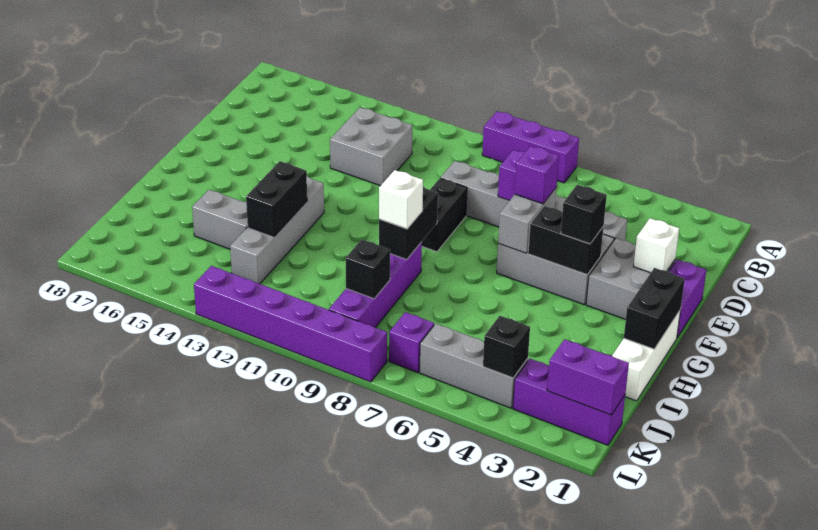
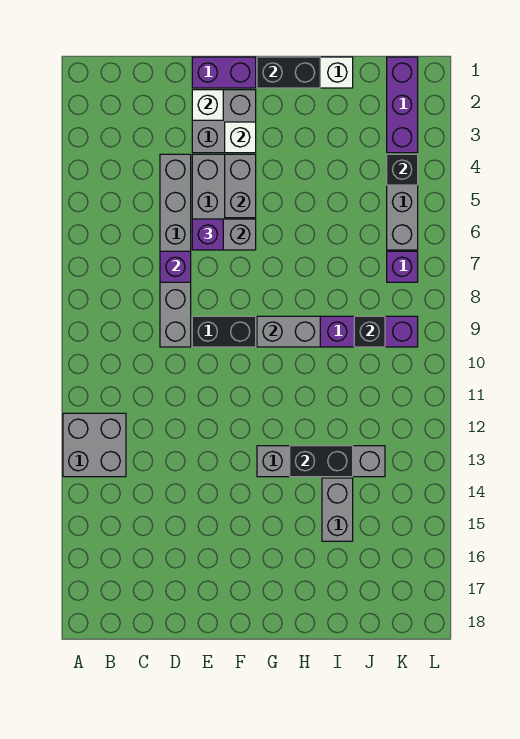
purple 1x3 brick [482,111,579,183] -> none
grey 2x2 brick [330,107,412,186] -> grey 2x2 brick moved to [63,413,126,477]
black 1x2 brick [528,206,604,275] -> grey 1x2 brick [225,154,256,218]
black 1x1 brick [561,185,607,244] -> none
black 1x2 brick [379,187,438,259] -> grey 1x2 brick [257,316,320,347]
white 1x1 brick [379,170,423,229] -> white 1x1 brick moved to [225,122,256,153]
purple 1x2 brick [547,339,629,415] -> none
purple 1x6 brick [194,266,387,382] -> none

